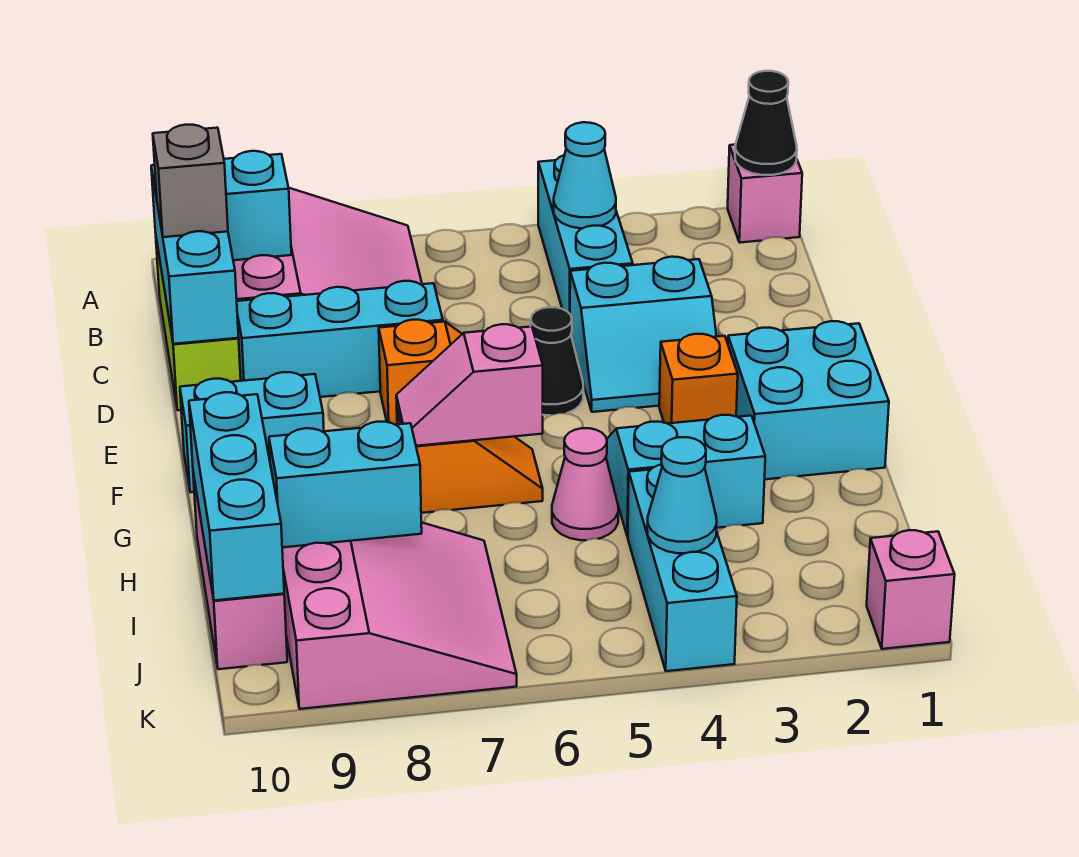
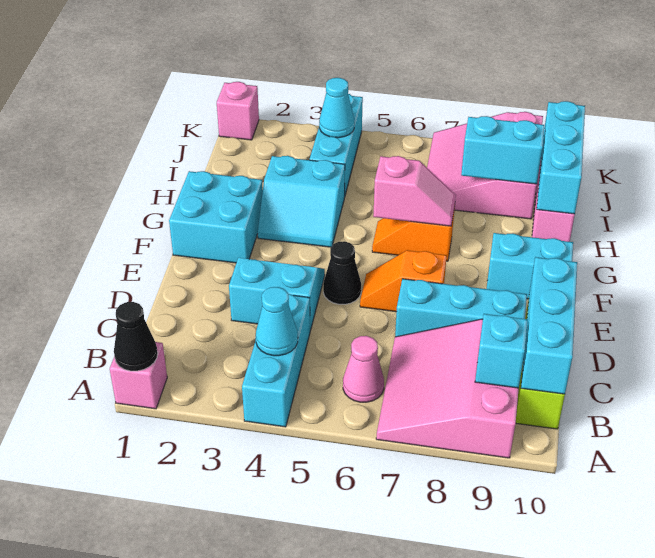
grey 1x1 brick [153,125,228,237] -> none
orange 1x1 brick [659,334,738,424] -> none
pink 1x1 cone [552,428,618,540] -> pink 1x1 cone moved to [343,336,384,402]

